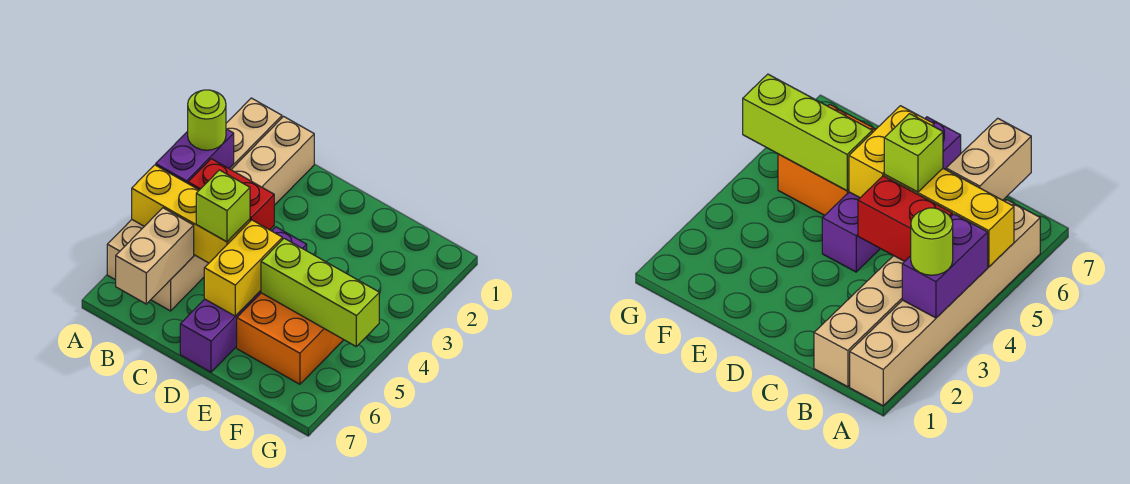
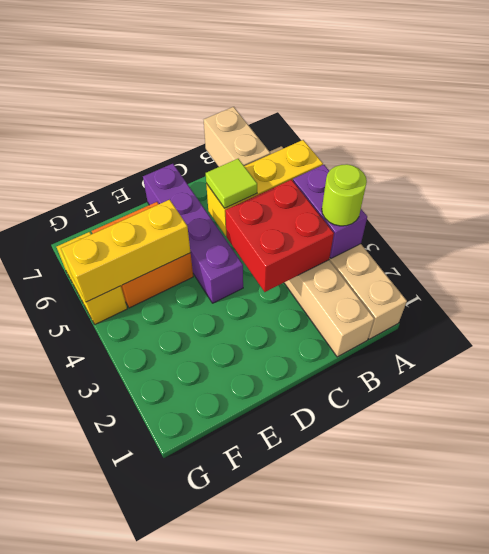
red 1x2 brick [188,159,274,230] -> red 2x2 brick [225,180,334,292]
lime 1x1 brick [196,170,250,242] -> lime 1x1 tile [206,159,257,208]
yellow 1x2 brick [204,220,282,316] -> yellow 1x2 brick moved to [57,232,127,324]
lime 1x3 brick [261,238,379,346] -> yellow 1x3 brick [61,200,191,302]

